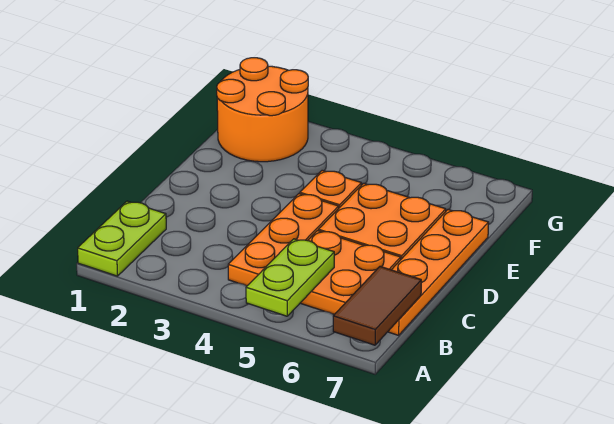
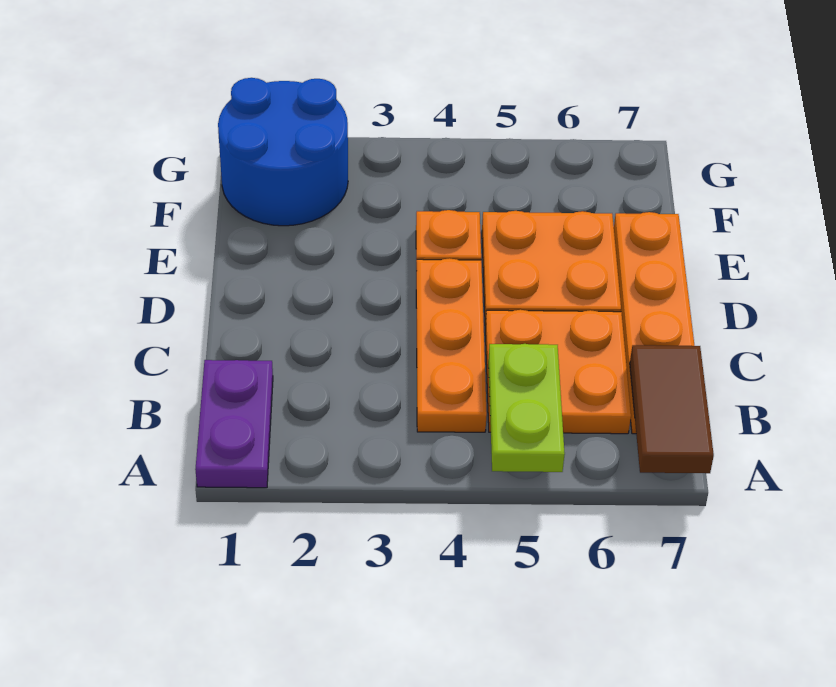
lime 1x2 plate [78,201,166,276] -> purple 1x2 plate [195,360,273,488]
orange 2x2 round brick [217,58,308,162] -> blue 2x2 round brick [218,78,348,226]

